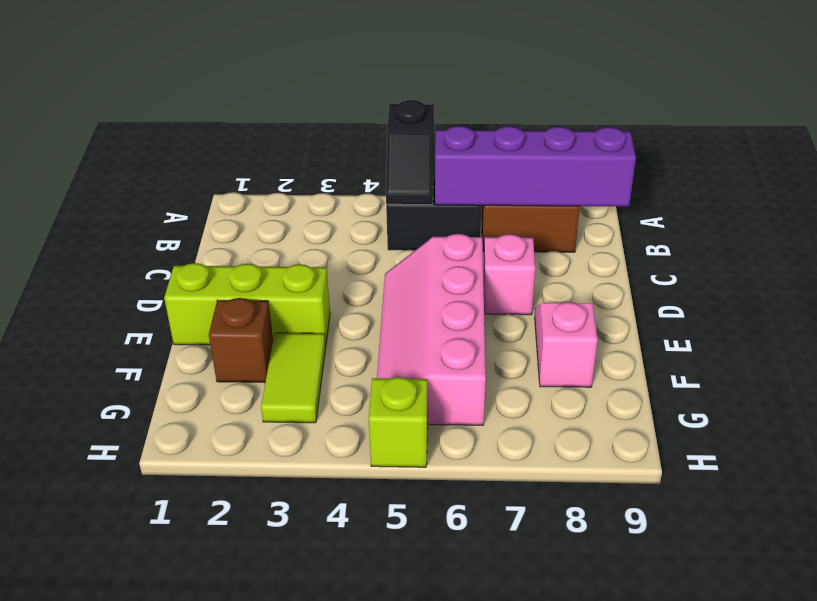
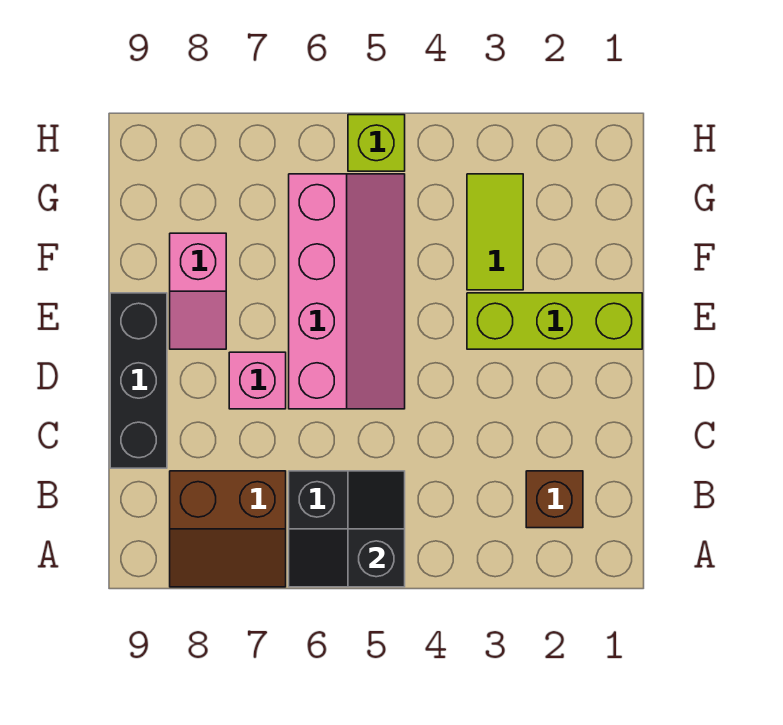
purple 1x4 brick [435,126,636,207] -> none
none -> black 1x3 brick [110,293,167,468]
brown 1x1 brick [209,298,273,383] -> brown 1x1 brick moved to [526,471,583,528]

